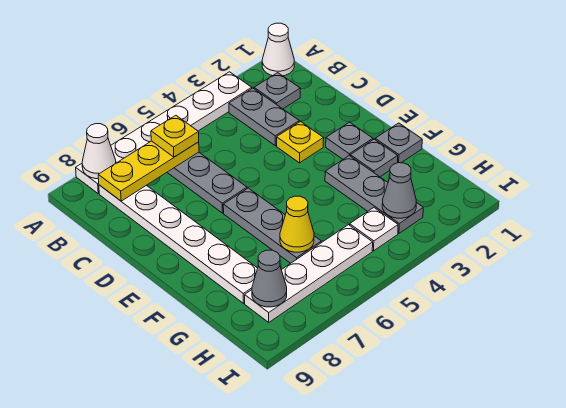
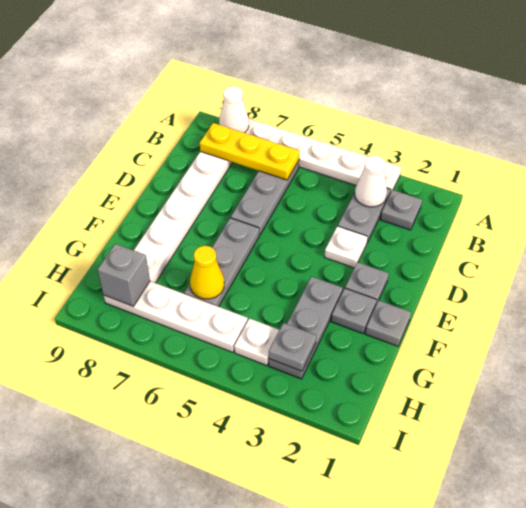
white 1x1 cone [262,23,294,76] -> white 1x1 cone moved to [355,155,387,207]
yellow 1x1 plate [151,115,199,157] -> none
yellow 1x1 plate [277,122,324,163] -> white 1x1 plate [325,226,368,268]
grey 1x1 cone [382,163,416,218] -> grey 1x1 plate [269,323,316,371]
grey 1x1 cone [252,250,287,307] -> grey 1x1 brick [98,244,150,307]

